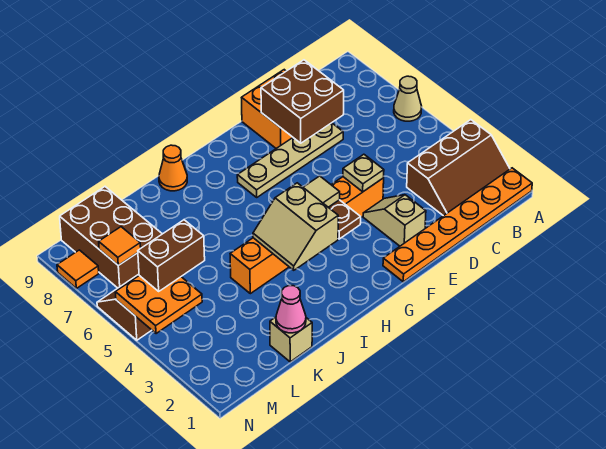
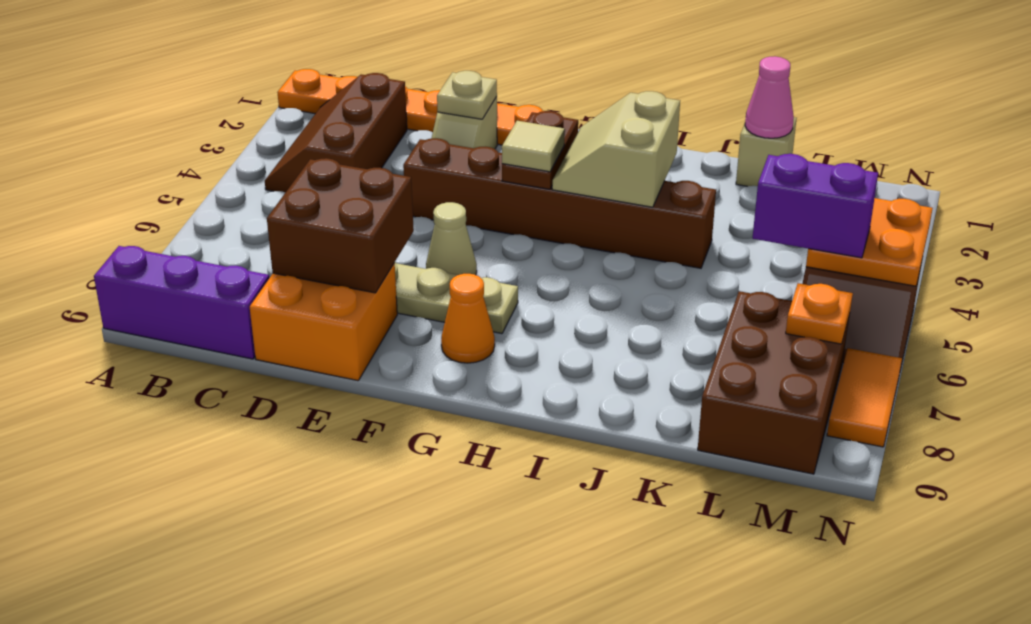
brown 2x3 slope [407,120,510,216] -> brown 2x3 slope turned to [265,73,407,193]
tan 1x1 cone [394,76,422,121] -> tan 1x1 cone moved to [426,202,477,275]
none -> purple 1x3 brick [94,246,269,359]
orange 1x6 brick [230,177,384,294] -> brown 1x6 brick [403,138,716,268]
tan 1x1 plate [343,154,384,192] -> tan 1x1 plate moved to [437,71,497,119]
tan 2x2 slope [253,183,338,270] -> tan 2x2 slope turned to [552,91,680,207]
orange 1x1 cone [159,145,187,191] -> orange 1x1 cone moved to [441,274,495,363]
brown 1x2 brick [138,220,205,291] -> purple 1x2 brick [753,154,878,258]
orange 1x1 tile [99,227,141,265] -> orange 1x1 plate [786,283,853,344]
orange 1x1 tile [57,250,99,288] -> orange 1x2 tile [827,348,902,447]

